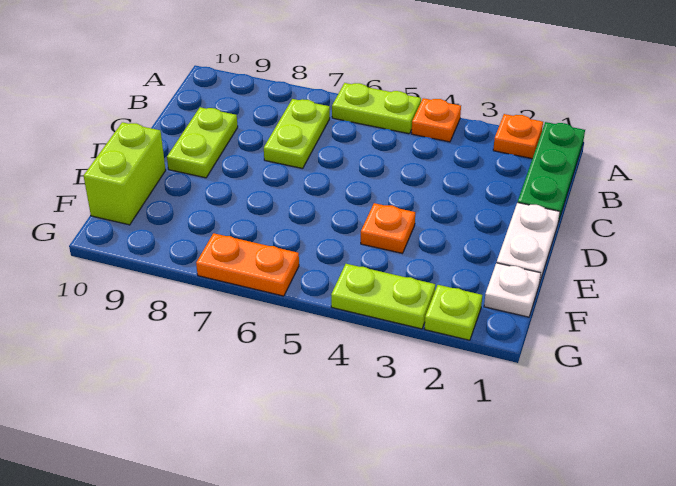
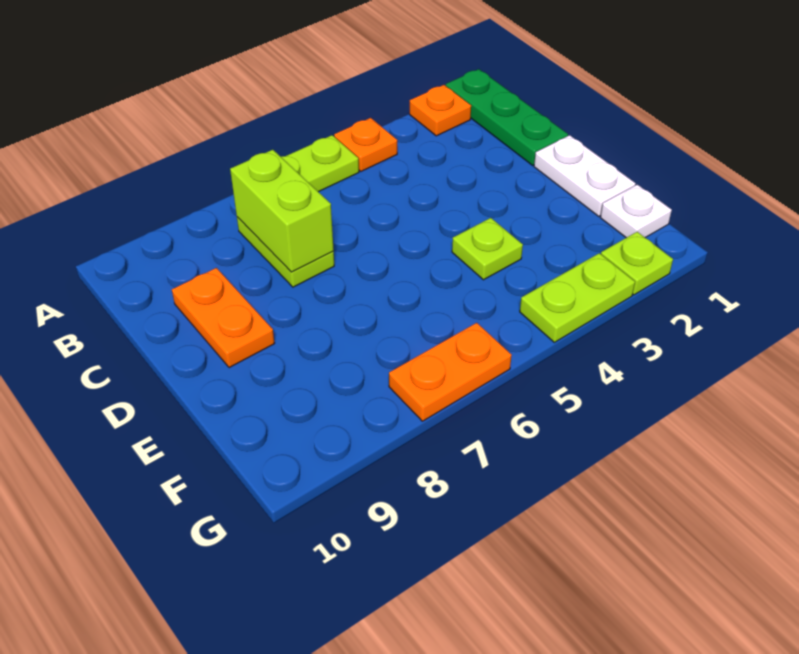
lime 1x2 plate [167,107,238,178] -> orange 1x2 plate [172,268,275,368]
orange 1x1 plate [361,203,415,253] -> lime 1x1 plate [452,218,523,280]
lime 1x2 brick [84,122,166,225] -> lime 1x2 brick moved to [230,150,334,272]

